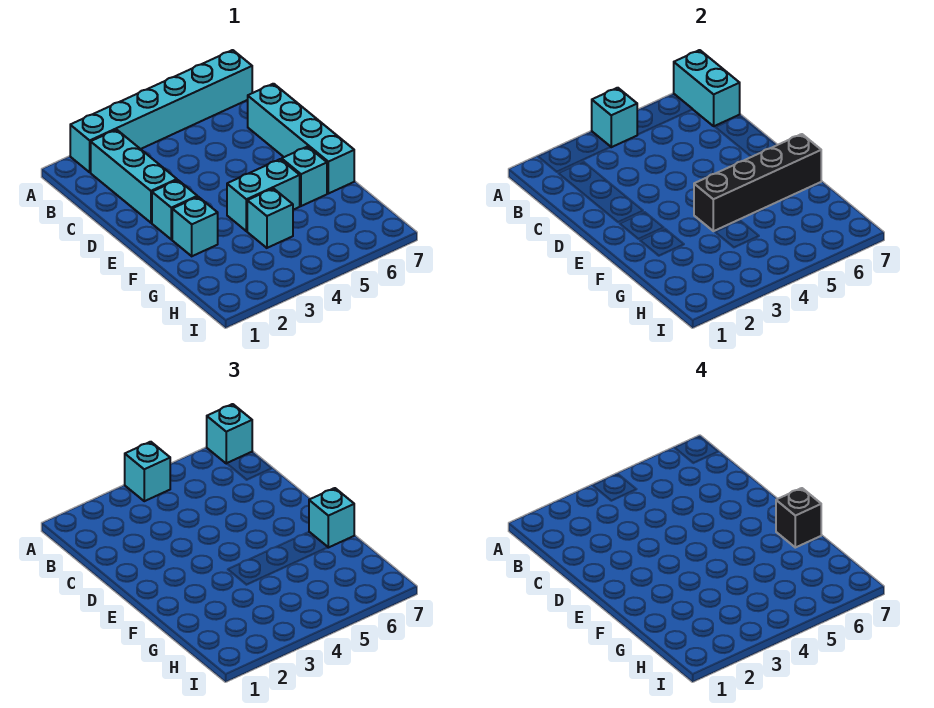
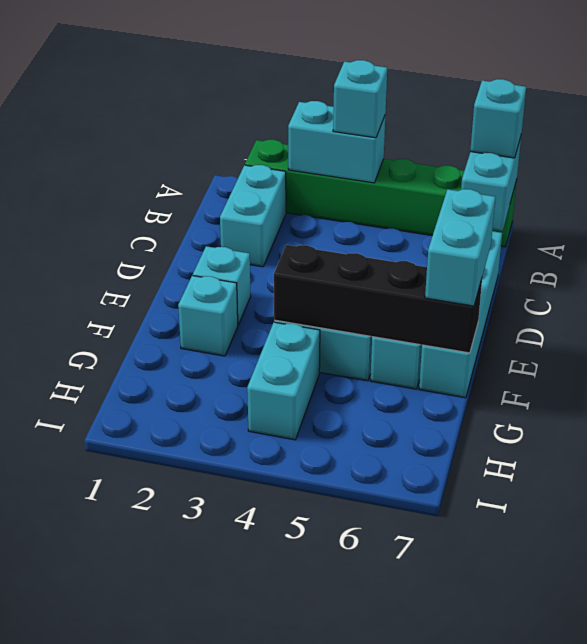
cyan 1x6 brick [70,50,252,172] -> green 1x6 brick [245,140,517,247]
cyan 1x1 brick [592,88,637,147] -> cyan 1x2 brick [288,101,385,183]
cyan 1x3 brick [91,130,177,223] -> cyan 1x2 brick [220,165,286,267]
cyan 1x1 brick [309,488,354,548] -> cyan 1x2 brick [425,189,495,306]
black 1x1 brick [776,488,821,548] -> none
cyan 1x1 brick [247,188,293,248] -> cyan 1x2 brick [247,322,320,440]

